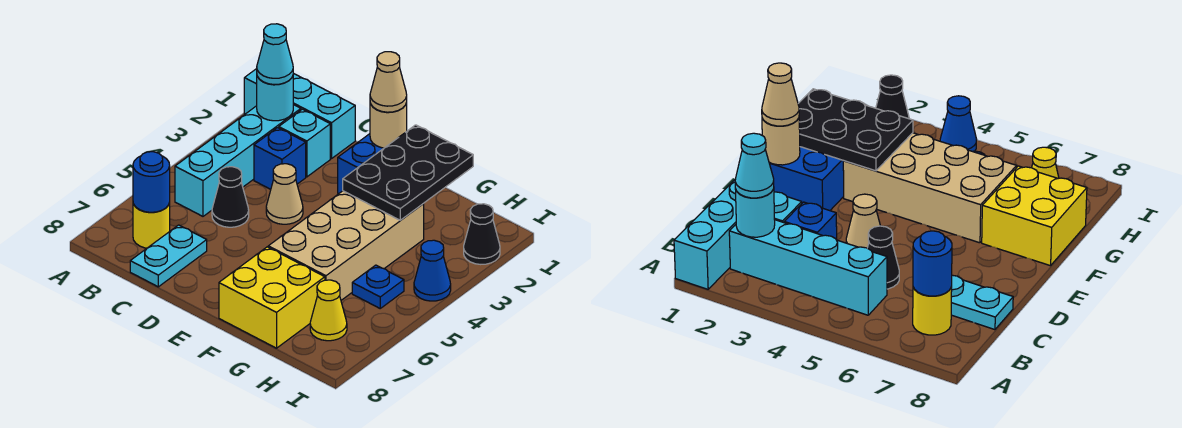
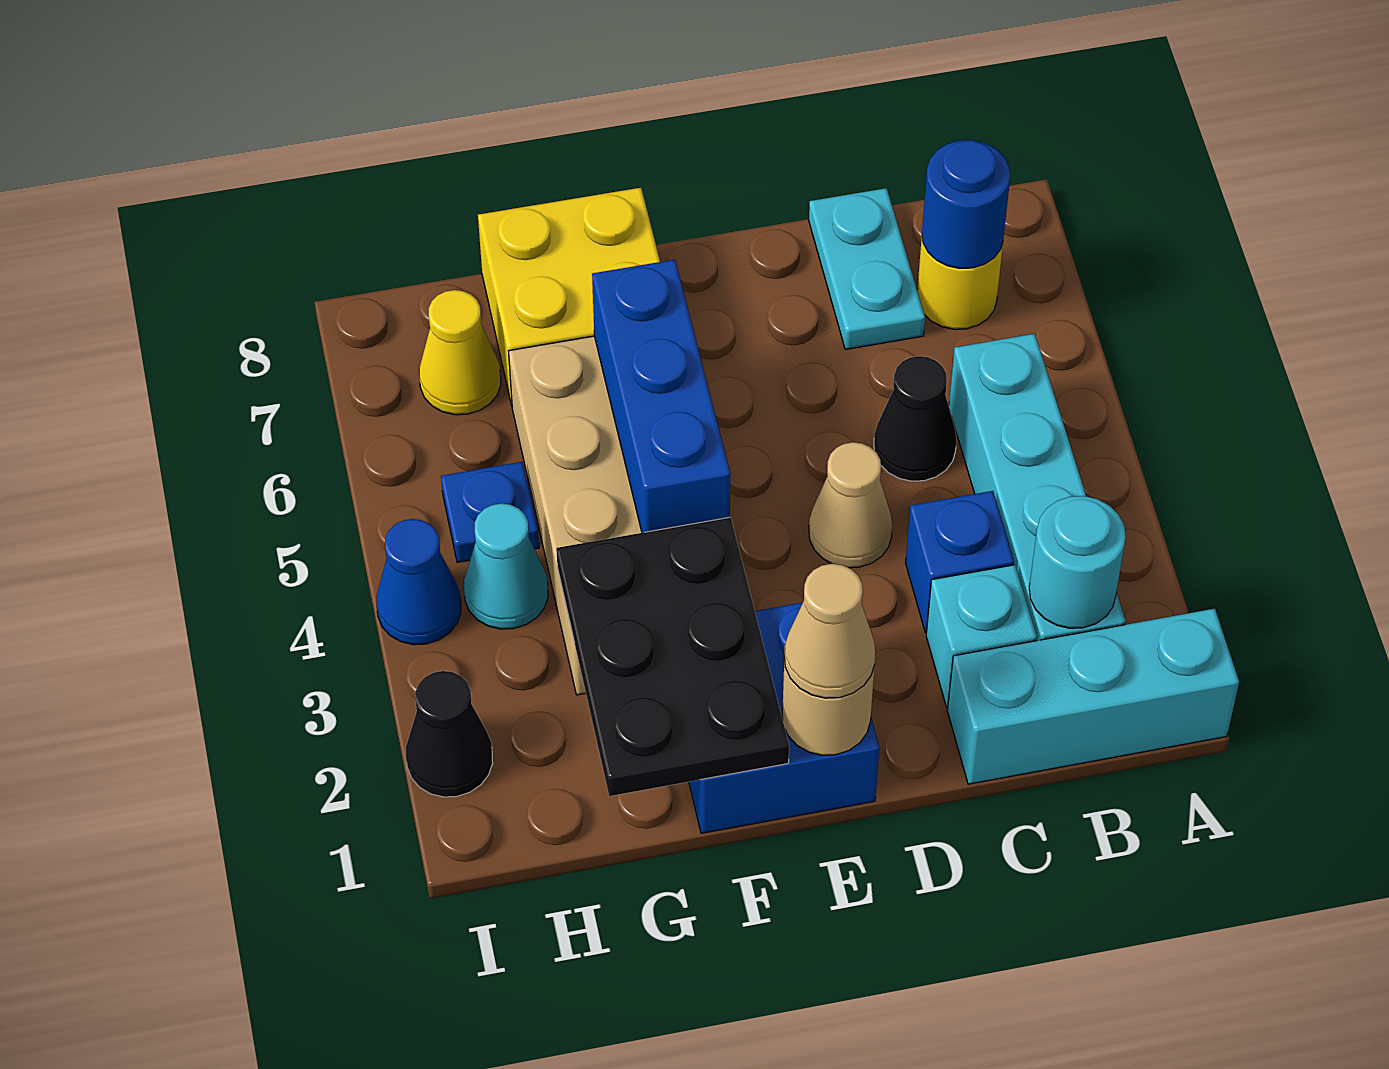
cyan 1x1 cone [257,24,293,84] -> cyan 1x1 cone moved to [464,503,548,629]
none -> blue 1x3 brick [592,260,730,533]

